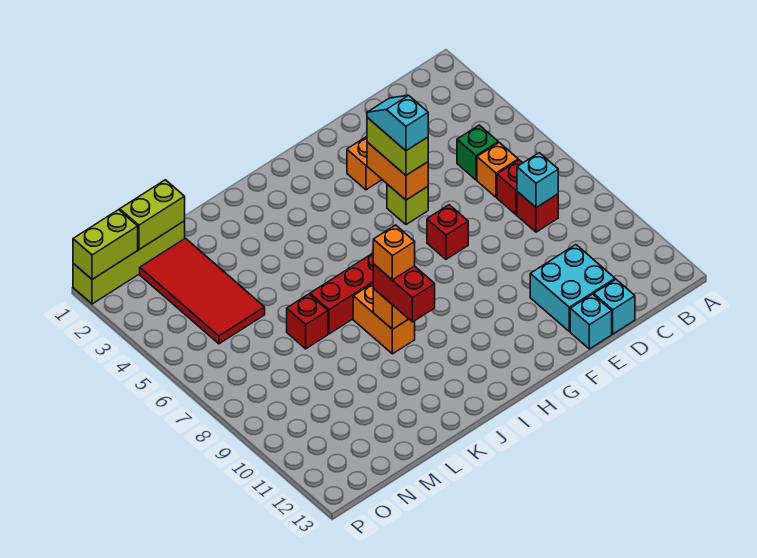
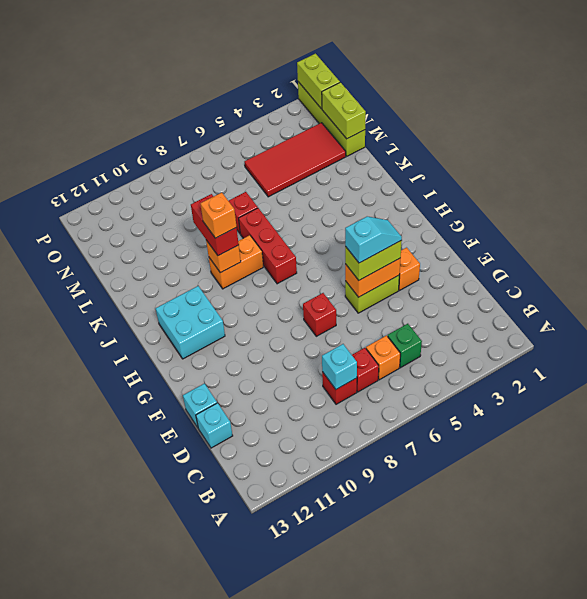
cyan 2x2 brick [530,245,615,332] -> cyan 2x2 brick moved to [156,286,225,359]
lime 1x1 brick [387,184,428,225] -> lime 1x2 brick [345,275,399,313]
red 1x2 brick [373,264,435,322] -> red 1x2 brick turned to [191,194,239,256]

